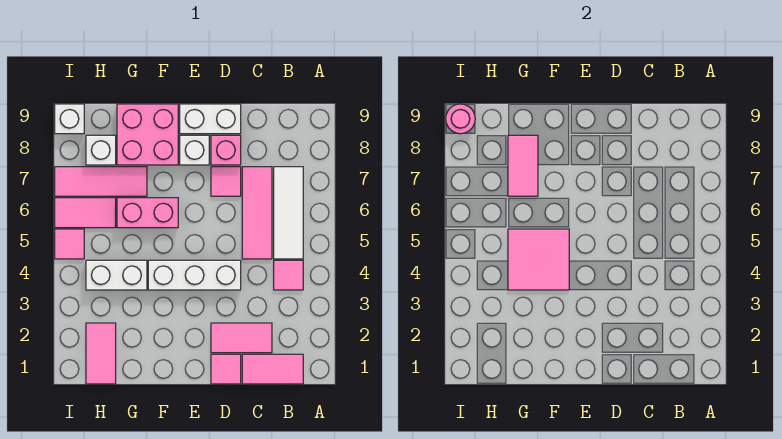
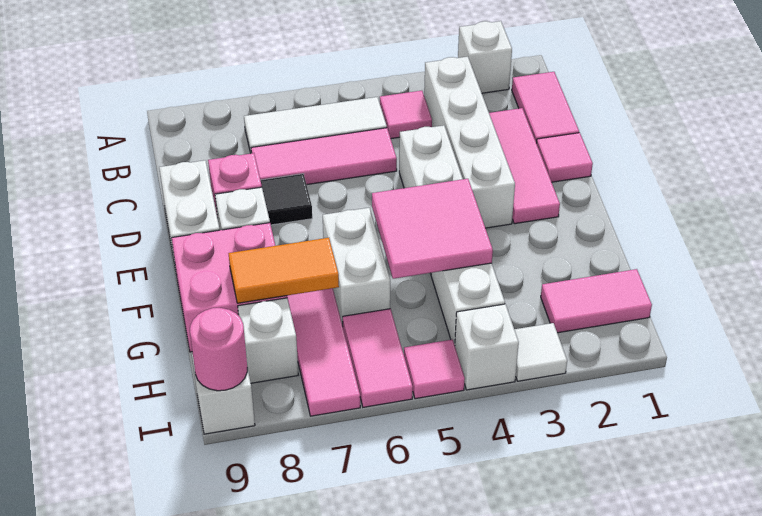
none -> white 1x1 brick [458,21,512,93]
none -> white 1x4 brick [424,57,515,228]
pink 1x2 tile [211,323,272,353] -> pink 1x3 tile [489,108,560,224]
pink 1x1 tile [211,167,241,196] -> black 1x1 tile [261,174,312,225]
pink 1x2 brick [117,198,178,228] -> white 1x2 brick [323,208,390,326]
pink 1x2 tile [508,135,538,196] -> orange 1x2 tile [228,238,339,303]
none -> white 1x1 tile [514,323,567,381]
none -> white 1x1 brick [455,304,519,390]

